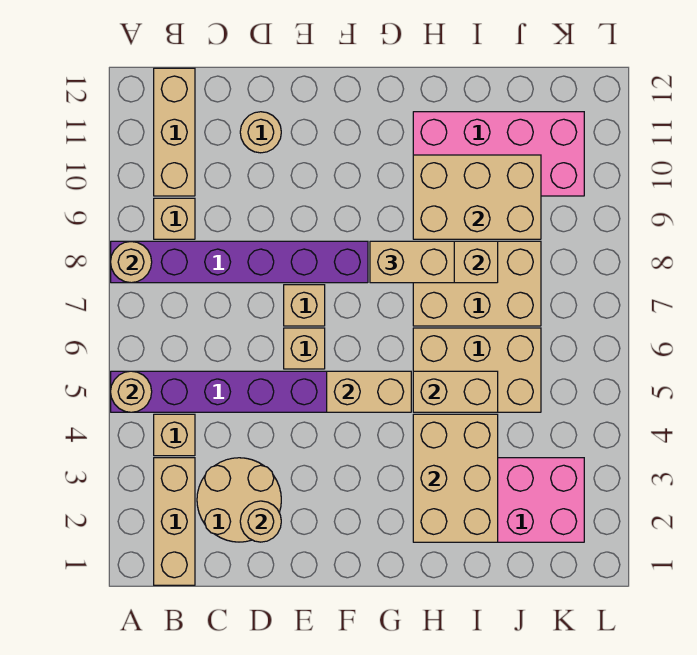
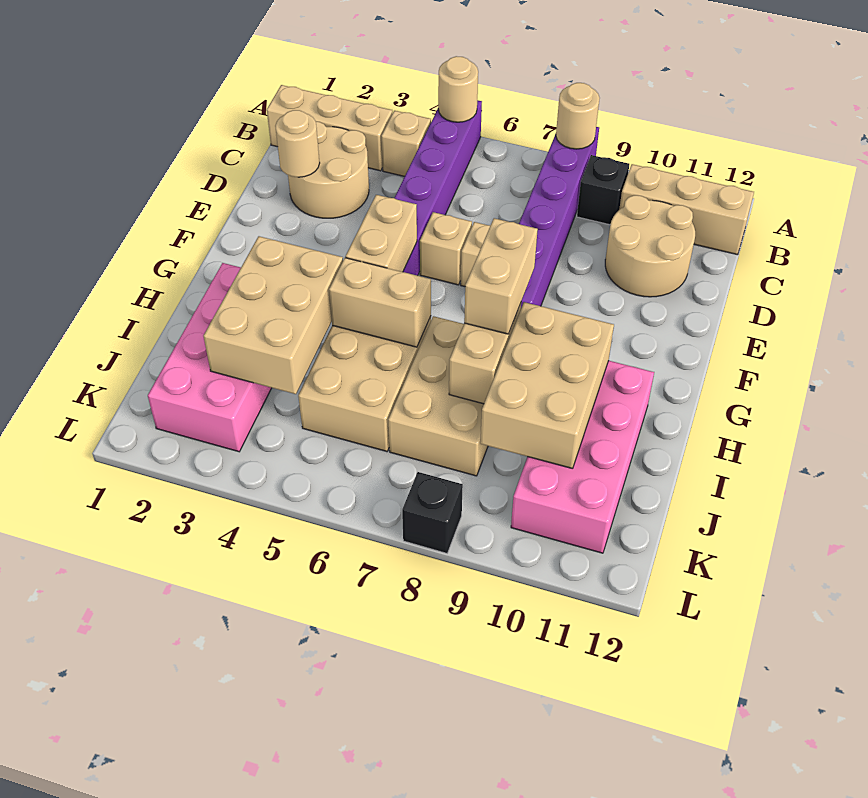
tan 1x1 brick [154,198,195,239] -> black 1x1 brick [577,155,629,225]
tan 1x1 round brick [240,112,281,153] -> tan 2x2 round brick [605,195,695,297]
tan 2x3 brick [413,414,498,542] -> tan 2x3 brick turned to [204,236,343,394]
tan 1x2 brick [413,371,498,412] -> tan 1x2 brick turned to [329,258,431,347]
none -> black 1x1 brick [402,472,463,553]

